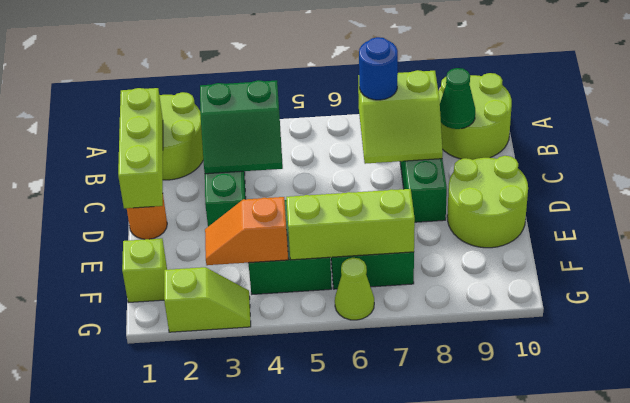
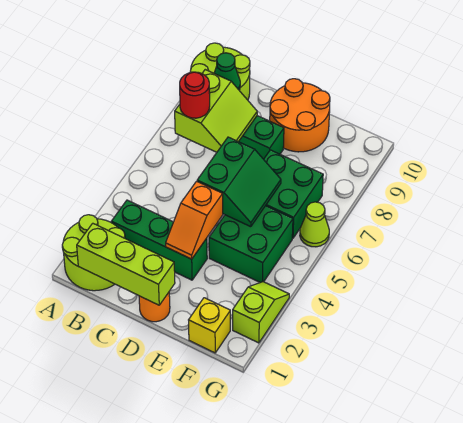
green 2x2 slope [200,80,283,174] -> green 2x2 slope moved to [197,137,281,227]
blue 1x1 round brick [359,37,398,100] -> red 1x1 round brick [180,72,210,118]
lime 2x2 round brick [447,156,528,248] -> orange 2x2 round brick [270,79,330,152]
lime 1x1 brick [122,238,167,303] -> yellow 1x1 brick [189,298,230,353]
orange 1x2 slope [205,197,288,265] -> orange 1x2 slope moved to [166,181,223,259]
lime 1x3 brick [286,189,415,260] -> none

